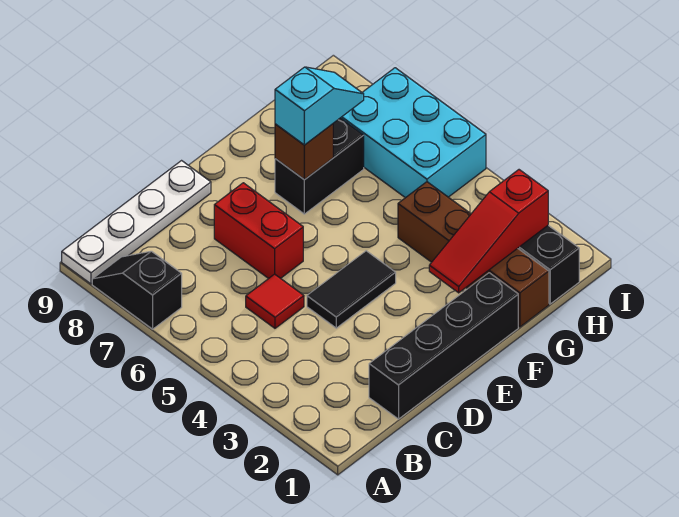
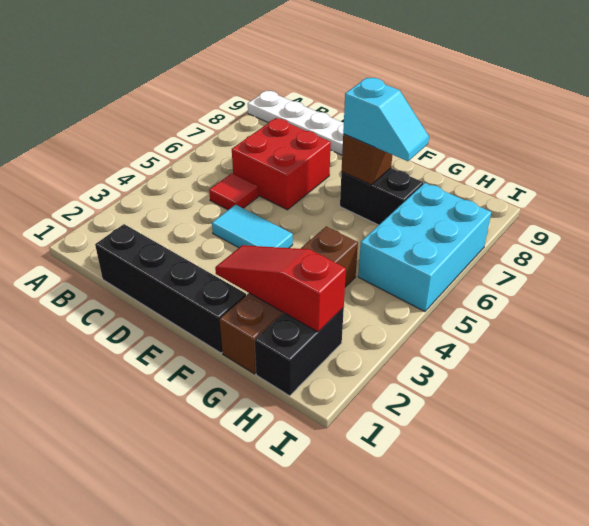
black 1x2 slope [92,251,182,329] -> none
black 1x2 tile [307,251,396,328] -> cyan 1x2 tile [212,205,293,248]
red 1x2 brick [214,183,303,279] -> red 2x2 brick [232,118,331,210]

